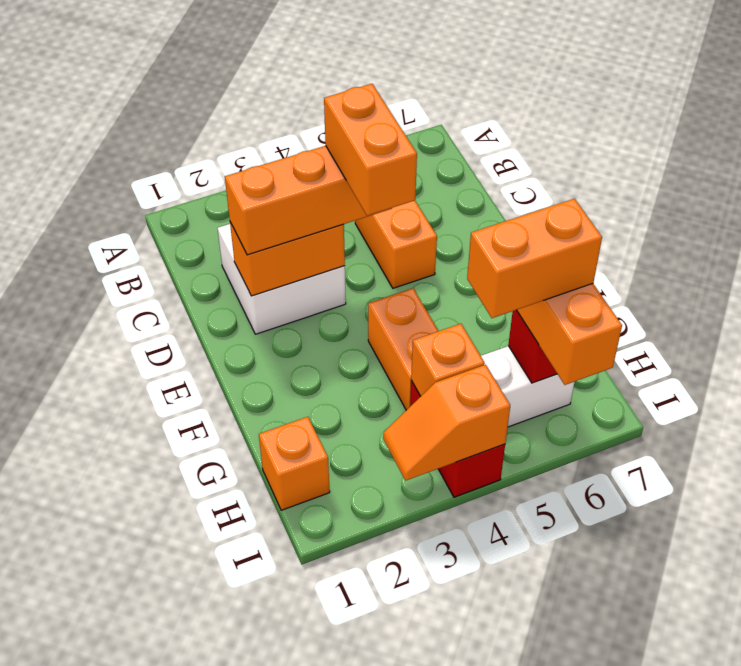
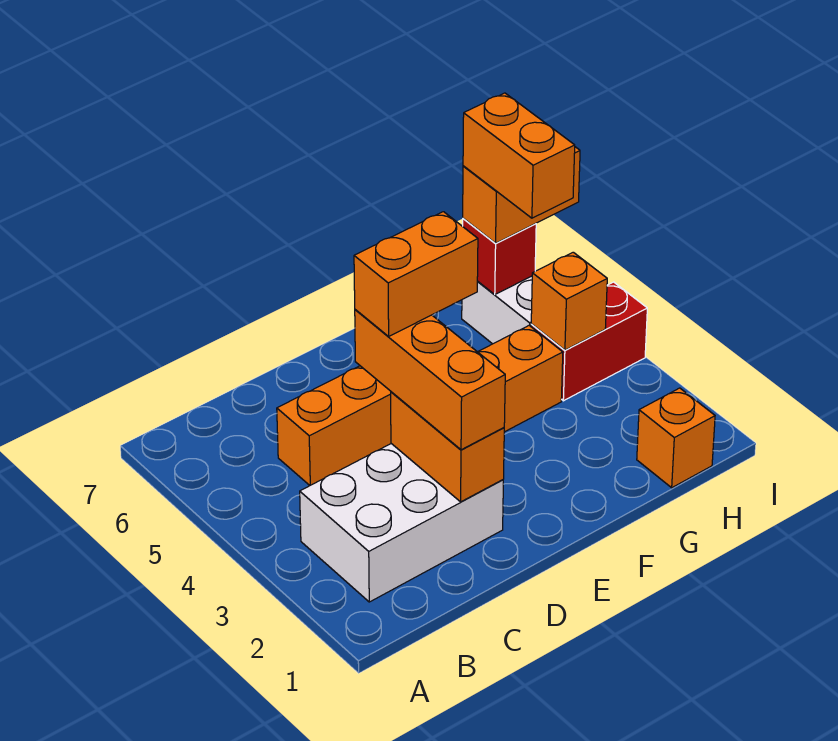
white 2x2 brick [218,224,346,334] -> white 2x3 brick [300,444,503,602]
orange 1x2 slope [383,365,510,481] -> none

